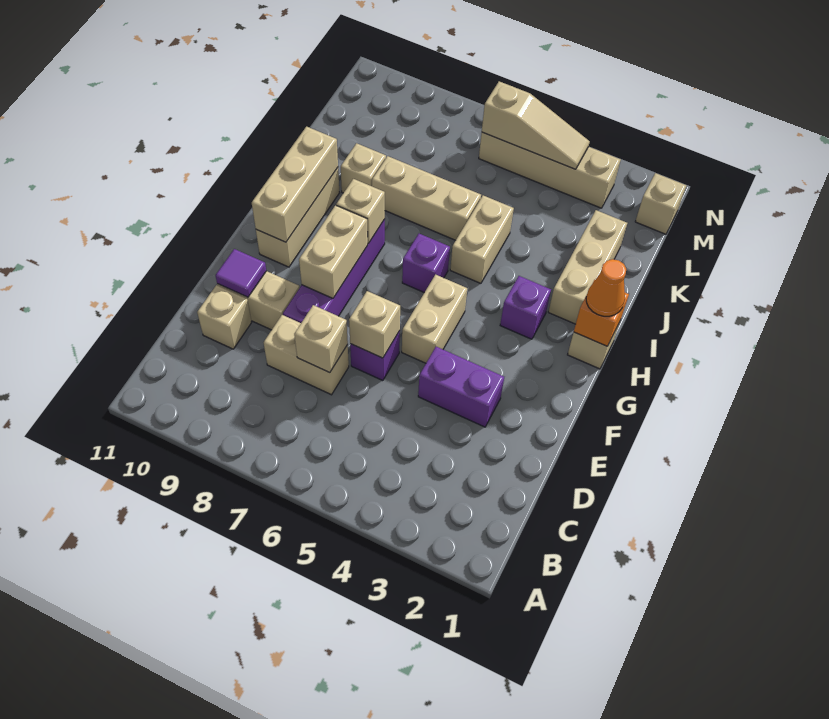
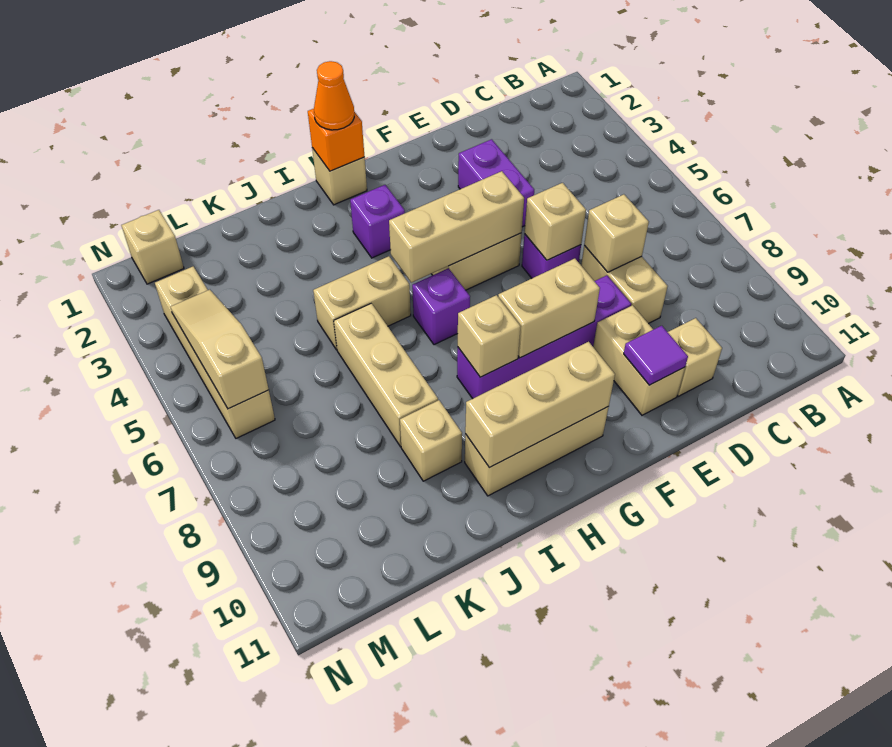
tan 1x3 brick [548,210,627,324] -> tan 1x3 brick moved to [389,171,524,283]

